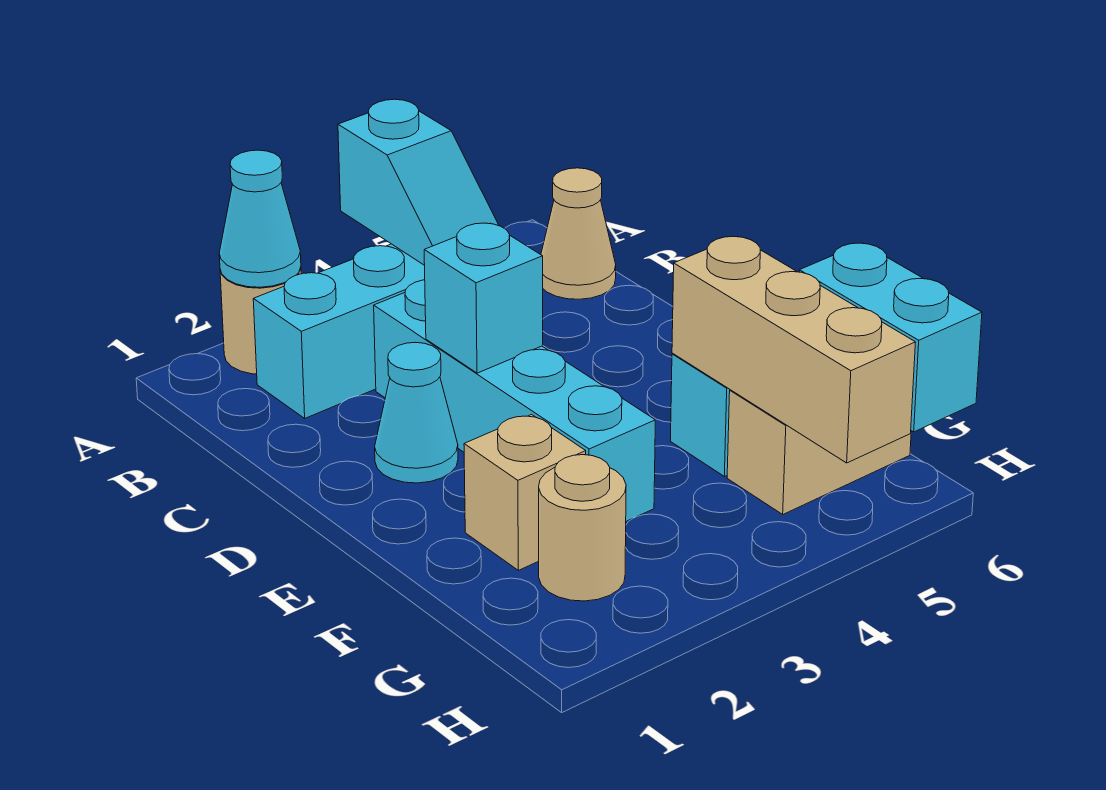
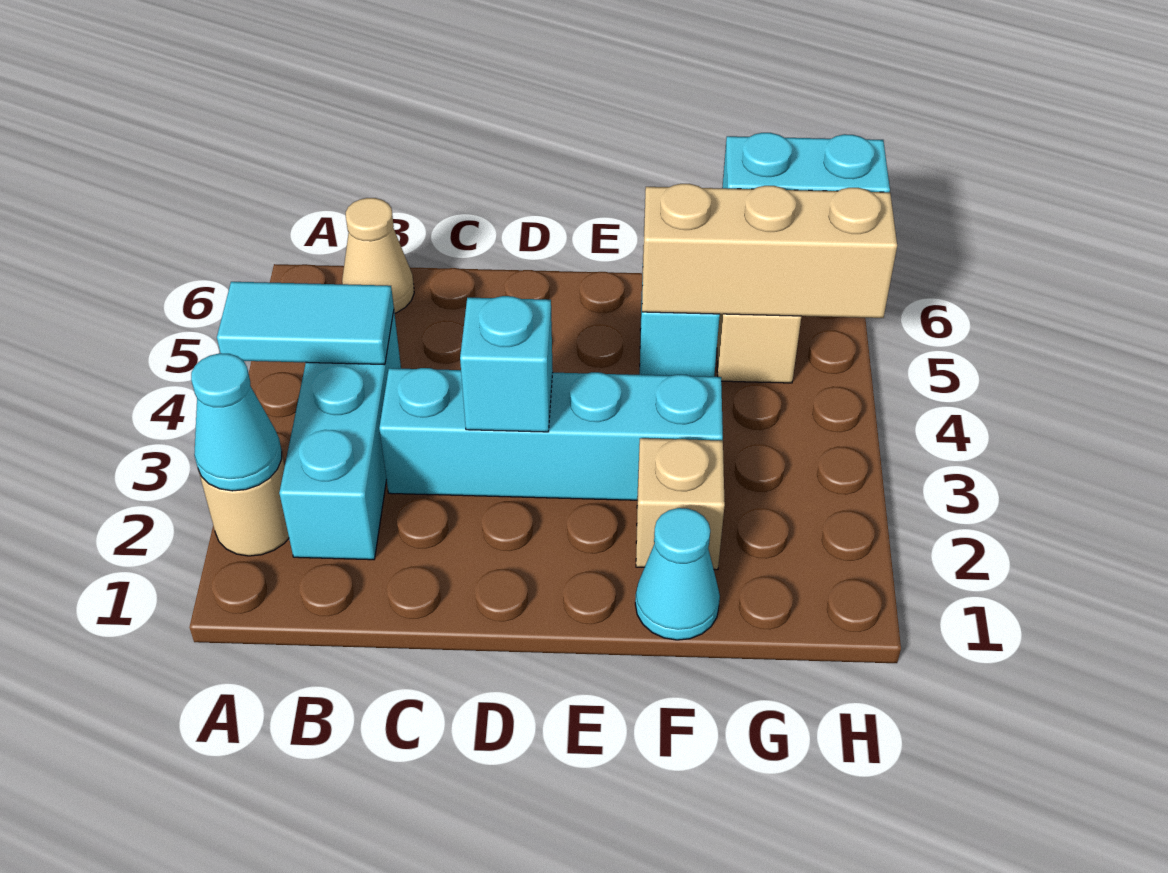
cyan 1x2 slope [338,99,499,265] -> cyan 1x2 tile [217,282,394,365]
cyan 1x1 cone [375,342,458,483] -> cyan 1x1 cone moved to [635,508,720,640]
tan 1x1 round brick [539,455,626,601] -> none

